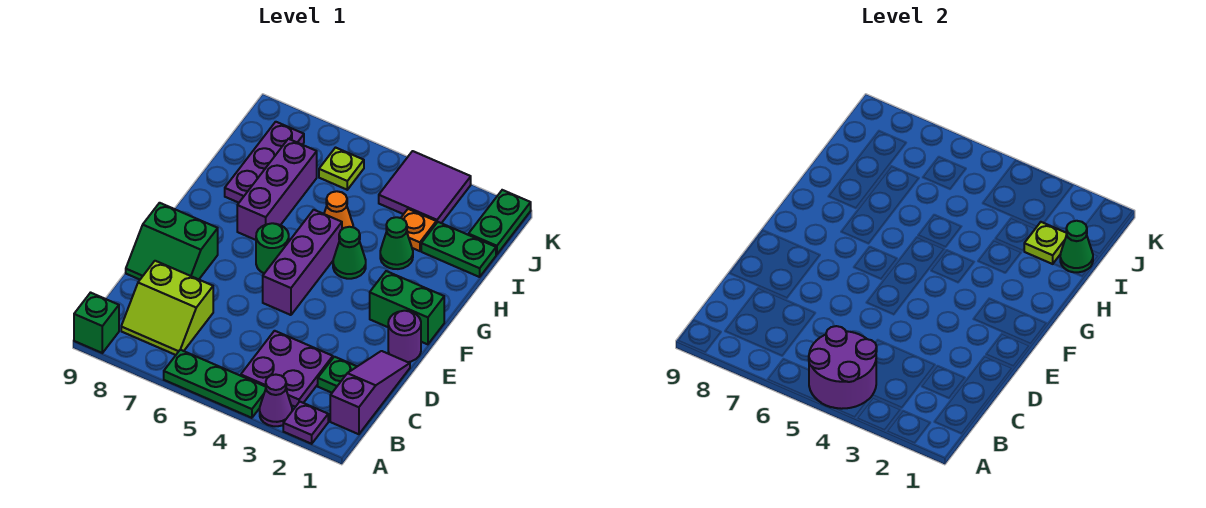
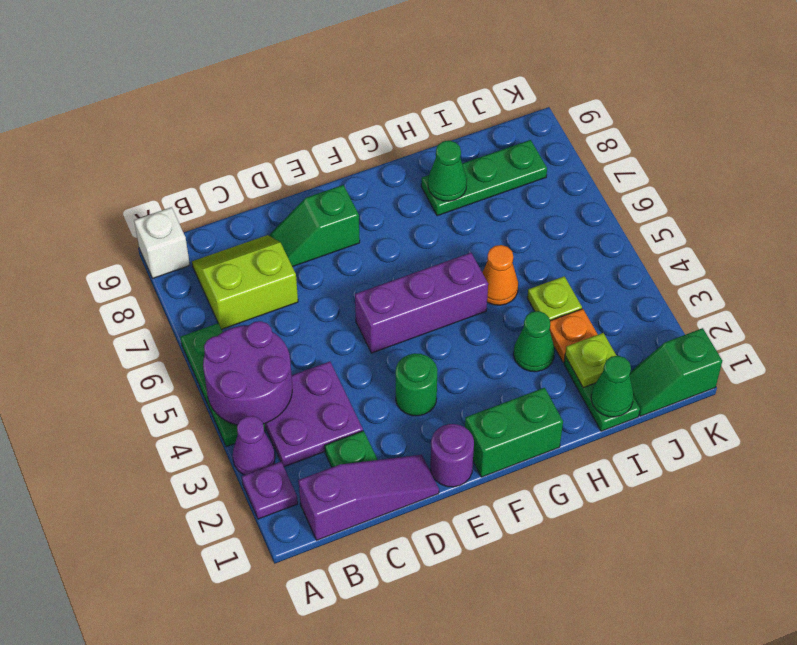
green 1x1 brick [74,293,119,353] -> white 1x1 brick [134,207,190,278]
lime 2x2 slope [121,261,213,355] -> lime 2x2 slope turned to [192,235,298,329]
green 2x2 slope [126,203,218,279] -> green 1x2 slope [270,185,360,267]
green 1x2 brick [370,271,444,344] -> green 1x2 brick turned to [465,388,563,477]
green 1x1 round brick [256,223,289,273] -> green 1x1 round brick moved to [396,353,437,416]
green 1x1 cone [333,227,366,279] -> green 1x1 cone moved to [428,141,467,201]
purple 1x3 brick [237,139,317,240] -> none
purple 1x3 plate [225,122,304,203] -> green 1x3 plate [421,140,547,216]
green 1x2 plate [468,190,531,255] -> green 1x2 slope [630,328,722,416]
purple 2x2 tile [379,151,471,223] -> none
lime 1x1 plate [319,148,364,190] -> lime 1x1 plate moved to [527,276,582,321]

